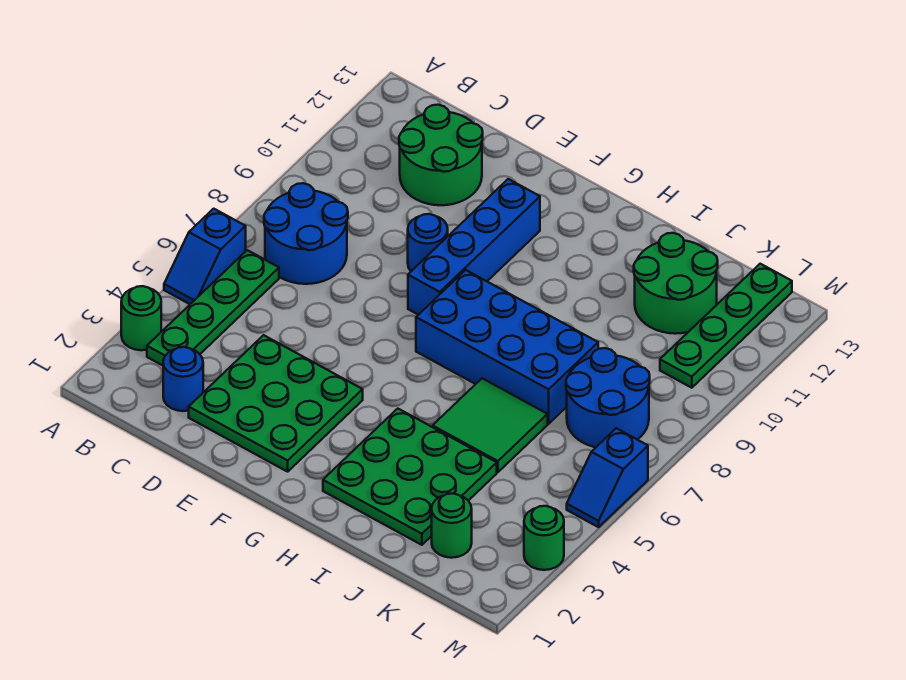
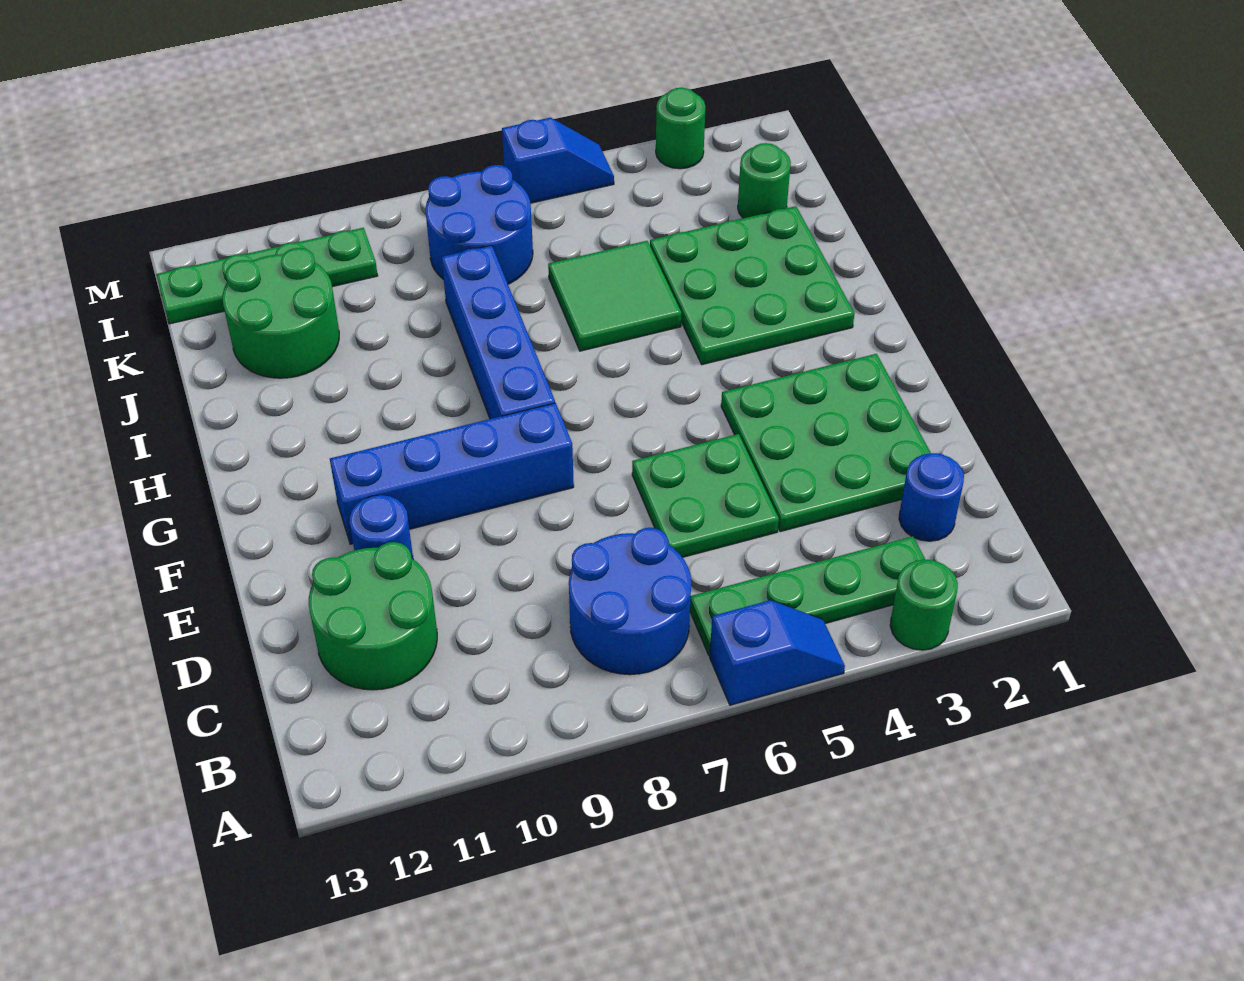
none -> green 2x2 plate [632,434,779,557]
blue 1x1 round brick [408,214,448,271] -> blue 1x1 round brick moved to [349,495,413,559]
blue 2x4 brick [416,270,598,424] -> blue 1x4 brick [442,245,555,419]

